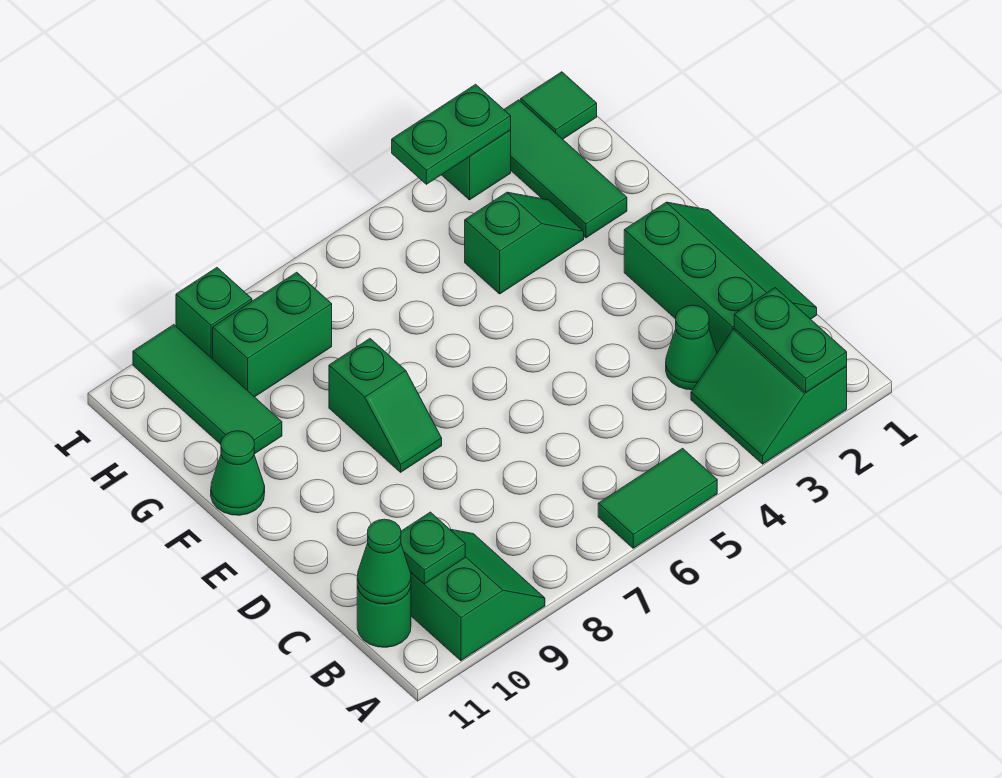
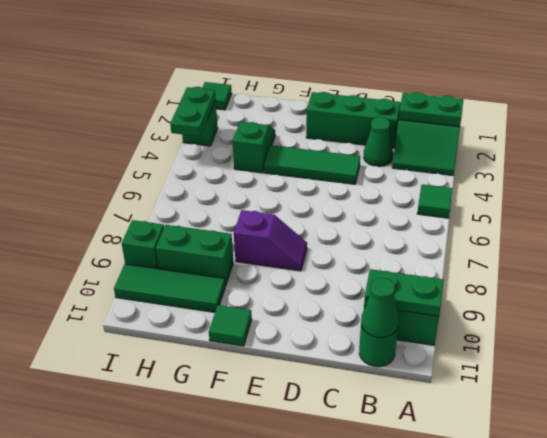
green 1x2 tile [598,448,717,548] -> green 1x1 tile [417,185,452,218]
green 1x1 plate [401,512,465,584] -> green 1x2 plate [364,269,444,316]
green 1x2 slope [329,339,442,472] -> purple 1x2 slope [234,210,307,271]
green 1x1 cone [211,431,265,515] -> green 1x1 tile [209,305,252,346]
green 1x3 tile [504,100,627,238] -> green 1x3 tile moved to [264,145,360,184]
green 1x2 brick [213,272,332,397] -> green 1x2 brick turned to [156,225,233,286]

